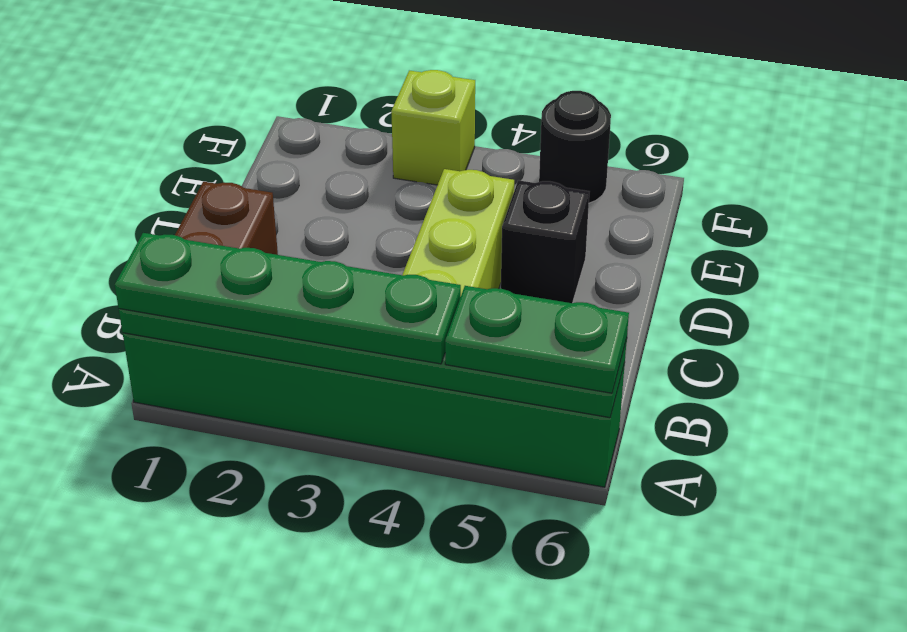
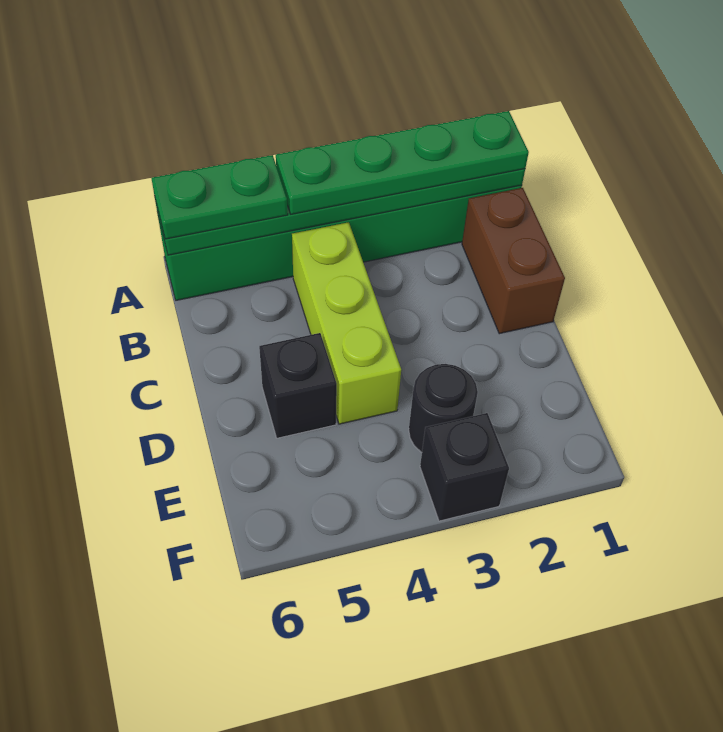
lime 1x1 brick [391,70,475,185] -> black 1x1 brick [420,413,509,521]
black 1x1 round brick [539,91,611,203] -> black 1x1 round brick moved to [409,364,478,452]

